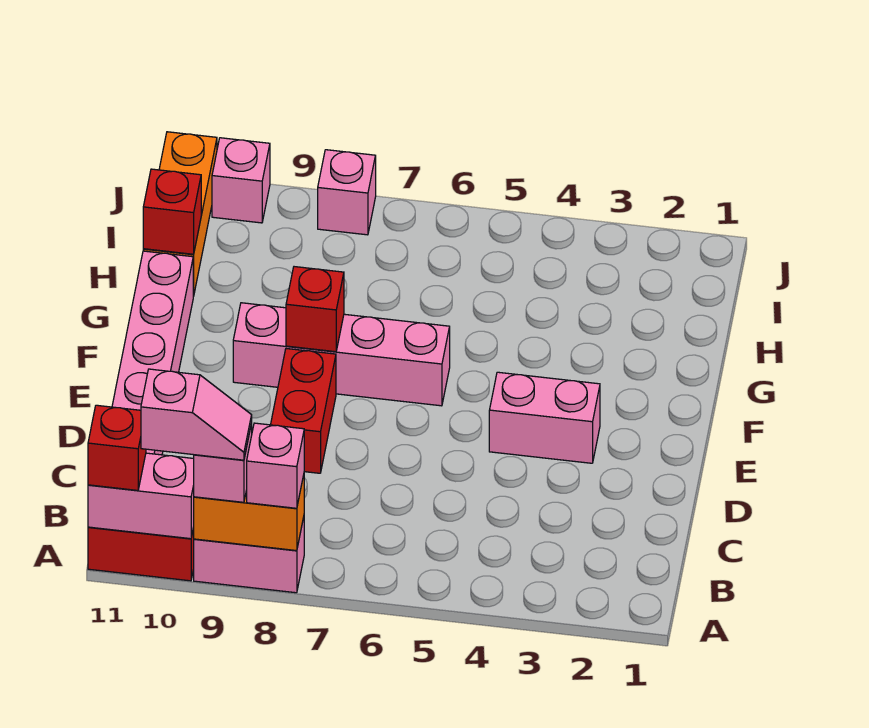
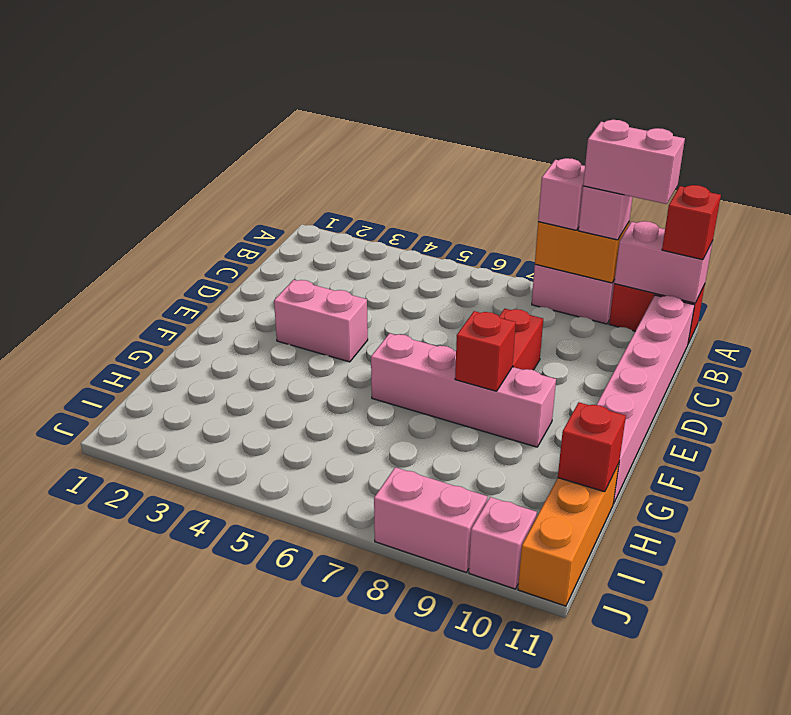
pink 1x2 slope [141,369,252,460] -> pink 1x2 brick [583,120,685,204]
pink 1x1 brick [318,150,376,235] -> pink 1x2 brick [374,467,487,572]

